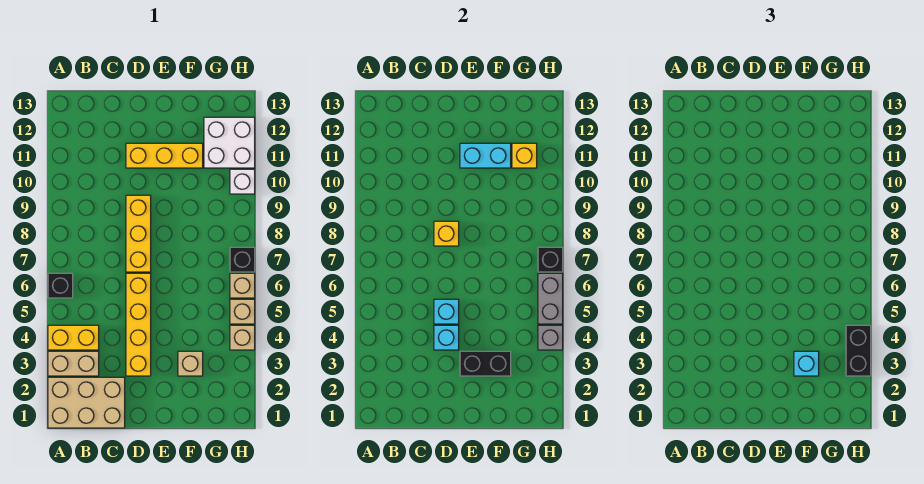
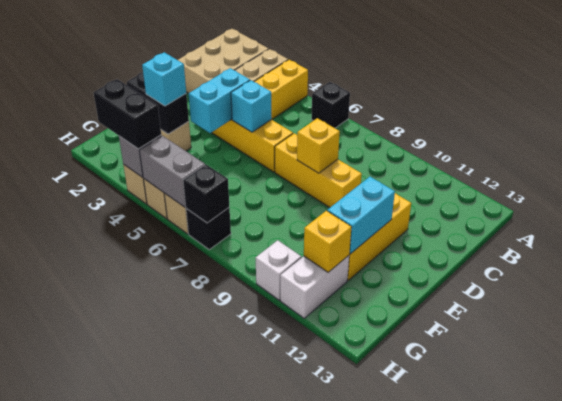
cyan 1x1 brick [434,325,459,350] -> cyan 1x2 brick [189,68,250,133]
black 1x2 brick [460,351,511,376] -> black 1x2 brick turned to [127,72,189,134]
white 2x2 brick [204,117,255,168] -> white 1x2 brick [280,256,349,318]

